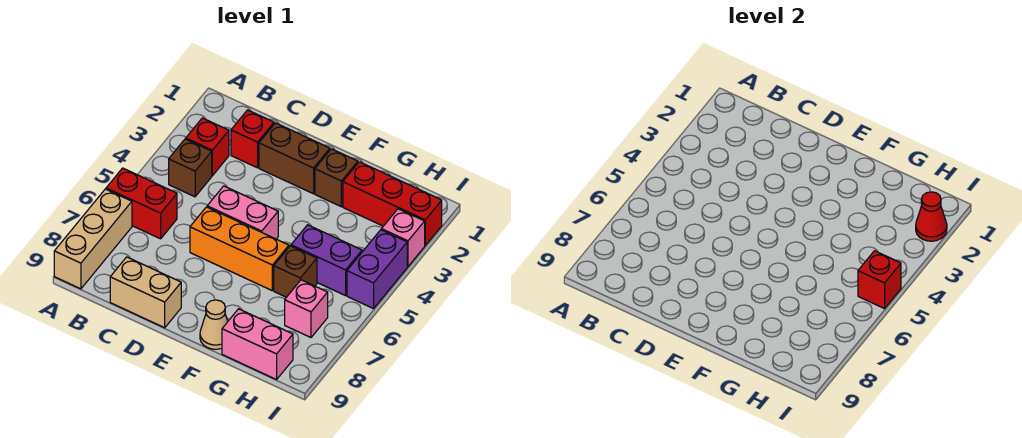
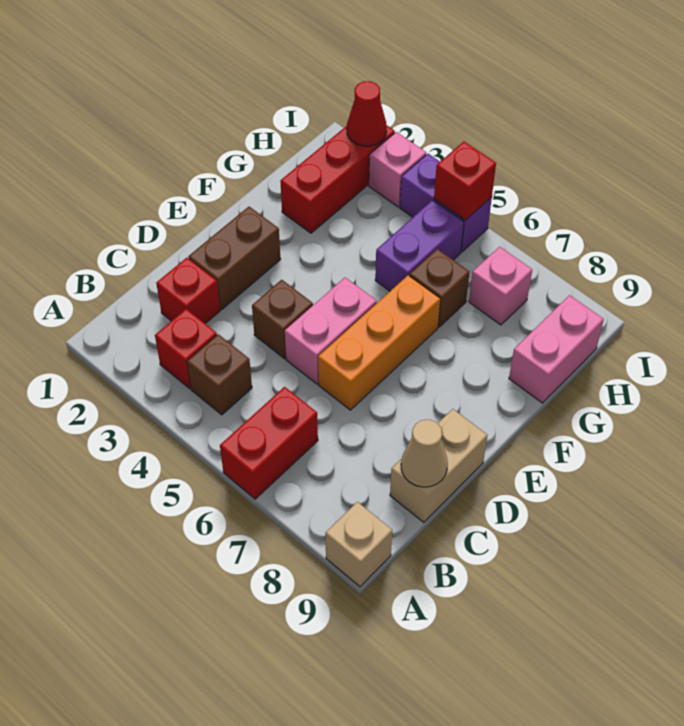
tan 1x3 brick [54,189,132,289] -> tan 1x1 brick [325,502,392,587]
brown 1x1 brick [315,149,358,207] -> brown 1x1 brick moved to [252,280,313,359]
tan 1x1 cone [200,300,228,349] -> tan 1x1 cone moved to [401,420,448,487]

